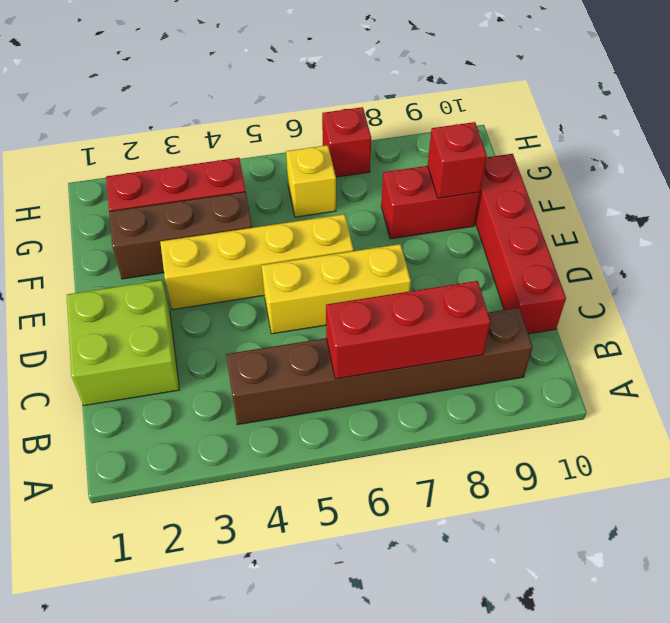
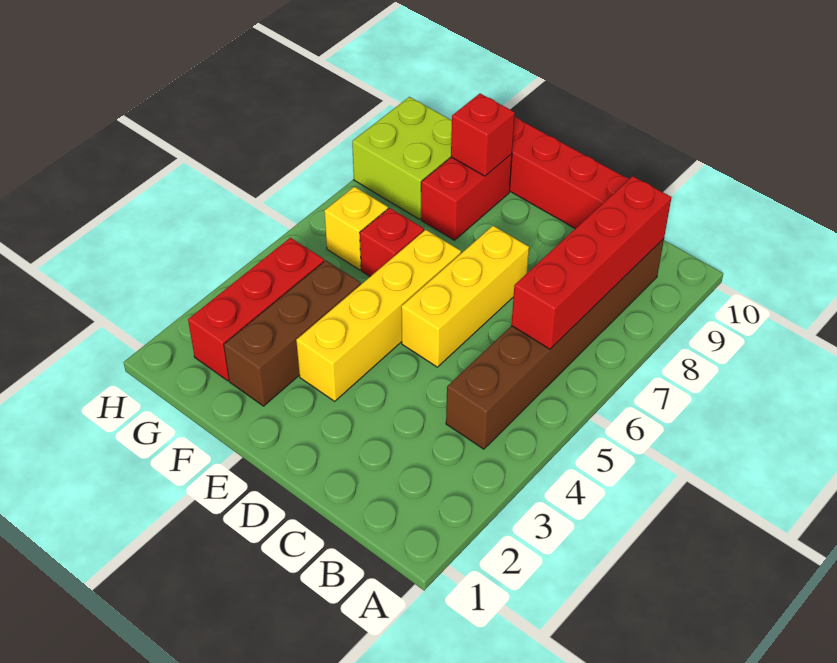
red 1x3 brick [326,281,491,379] -> red 1x4 brick [511,176,672,349]
lime 2x2 brick [67,280,180,406] -> lime 2x2 brick moved to [352,97,452,219]
red 1x1 brick [322,107,371,177] -> red 1x1 brick moved to [360,208,424,277]

